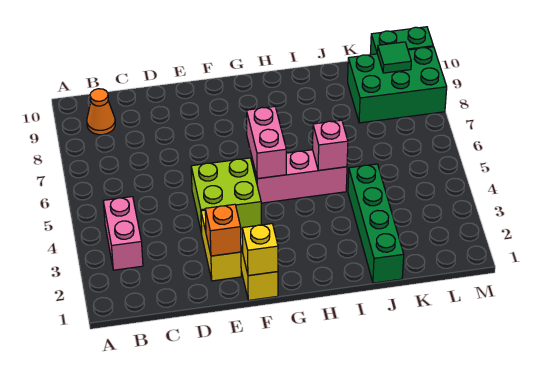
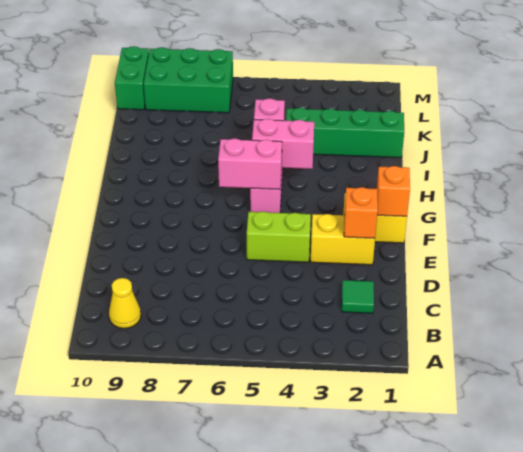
pink 1x2 brick [103,197,143,270] -> pink 1x2 brick moved to [252,119,314,169]
orange 1x1 cone [87,89,115,135] -> yellow 1x1 cone [109,278,141,328]
lime 2x2 brick [191,158,261,234] -> lime 1x2 brick [247,211,311,262]
yellow 1x1 brick [242,224,278,276] -> orange 1x1 brick [377,166,410,216]
green 2x3 brick [348,47,447,123] -> green 2x3 brick turned to [144,47,233,113]
green 1x1 tile [377,42,411,73] -> green 1x1 tile moved to [342,280,374,313]

